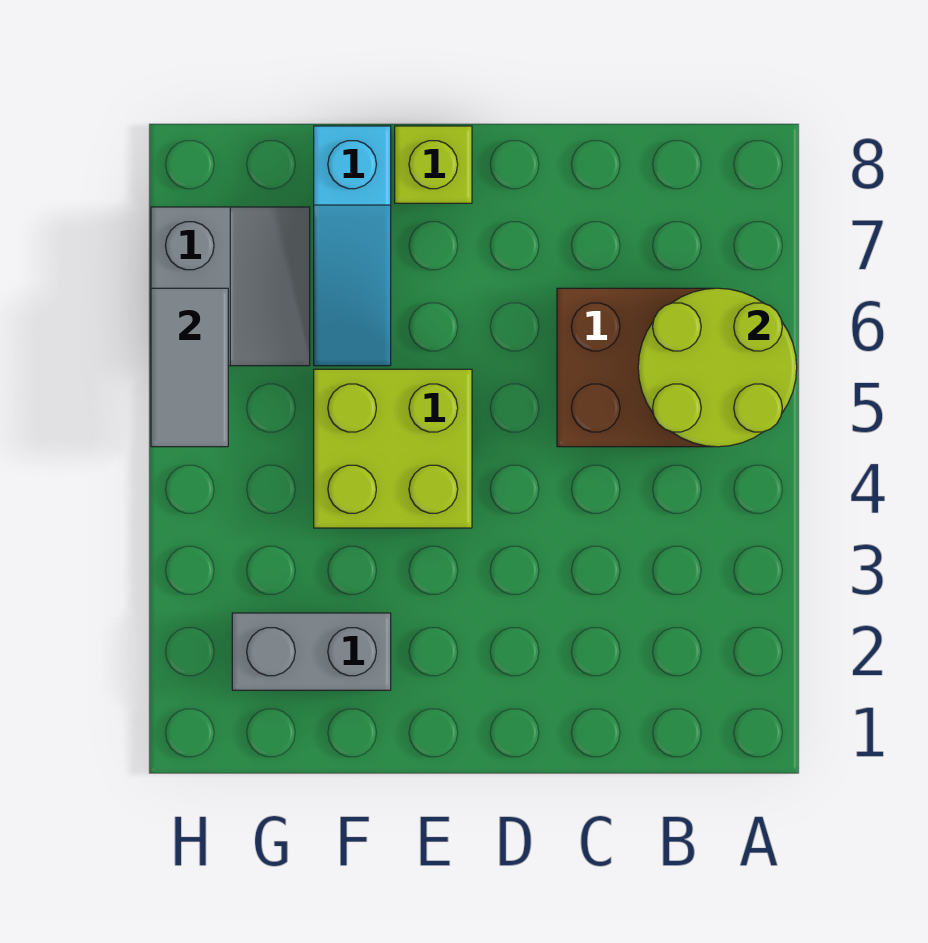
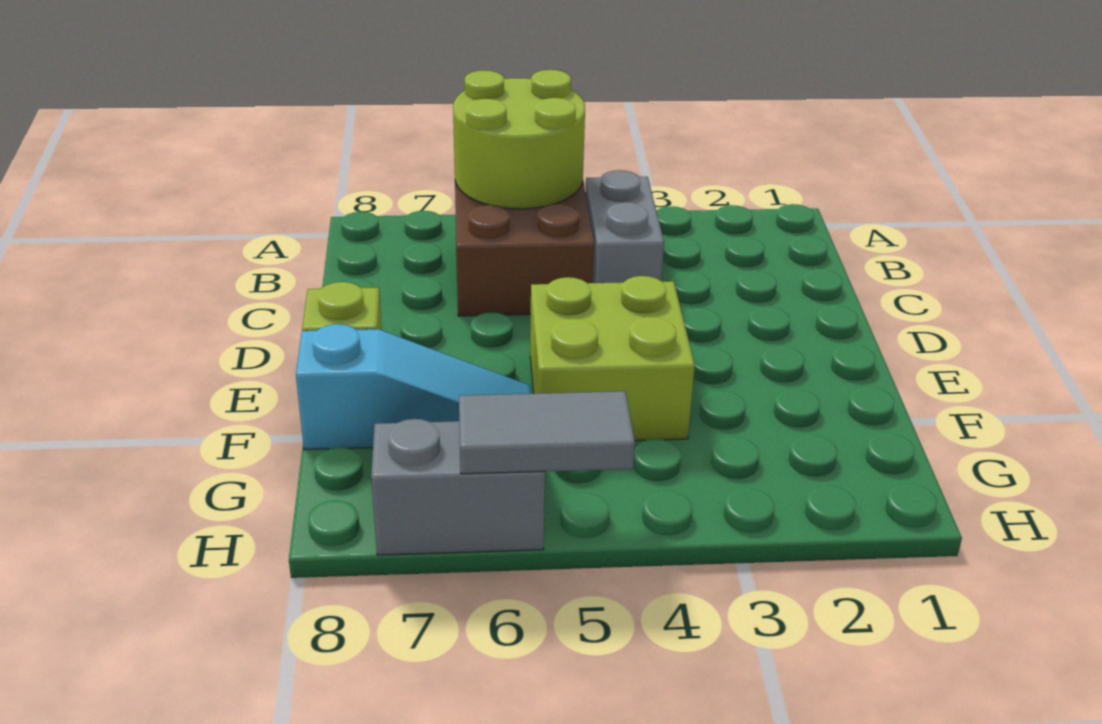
grey 1x2 brick [232,613,391,690] -> grey 1x2 brick moved to [585,170,664,283]

